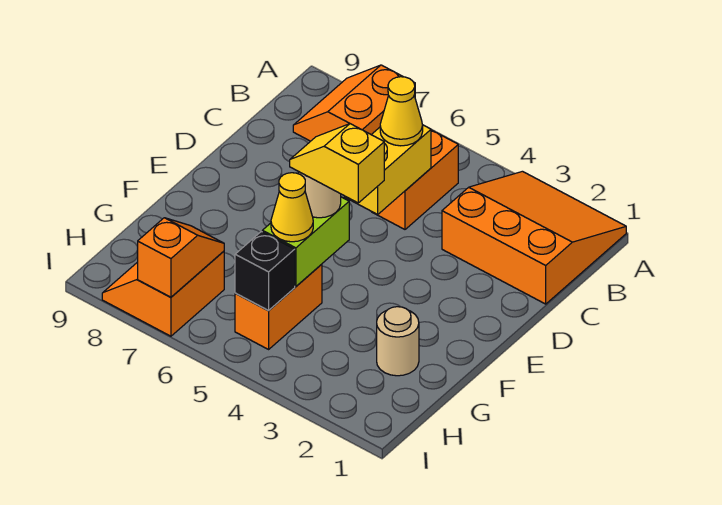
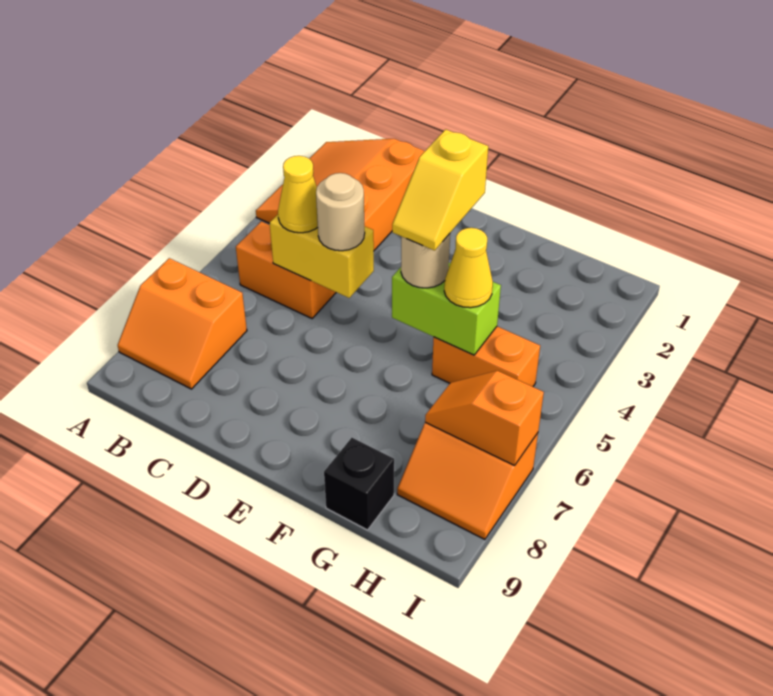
tan 1x1 round brick [377,307,419,376] -> tan 1x1 round brick moved to [316,173,365,251]
black 1x1 brick [235,232,295,310] -> black 1x1 brick moved to [324,438,394,530]

